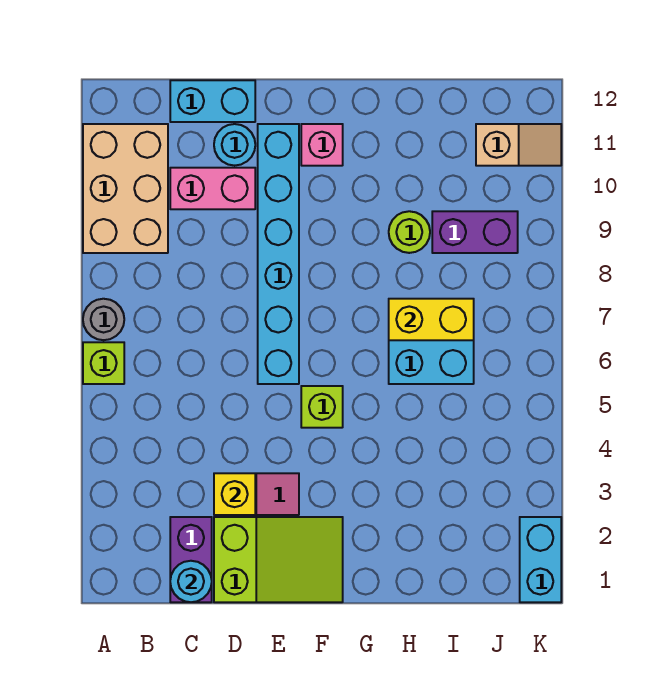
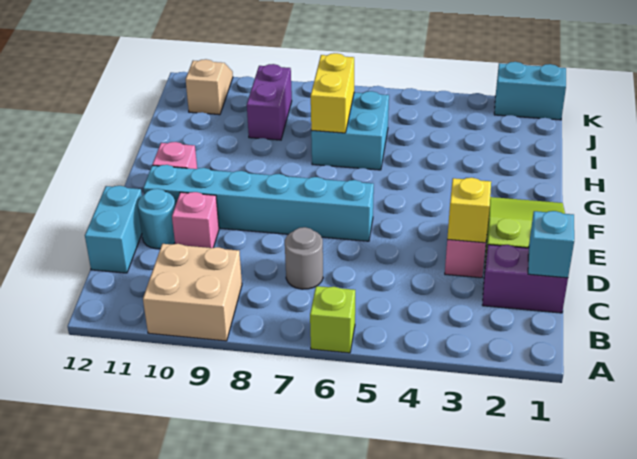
grey 1x1 round brick [83,299,124,340] -> grey 1x1 round brick moved to [285,227,323,289]
tan 2x3 brick [83,124,168,253] -> tan 2x2 brick [143,244,242,341]
cyan 1x1 round brick [170,561,212,602] -> cyan 1x1 brick [528,211,574,278]
pink 1x2 brick [170,168,255,209] -> pink 1x1 brick [172,192,219,248]
lime 1x1 brick [301,386,343,428] -> none
lime 1x1 round brick [389,211,430,253] -> none

